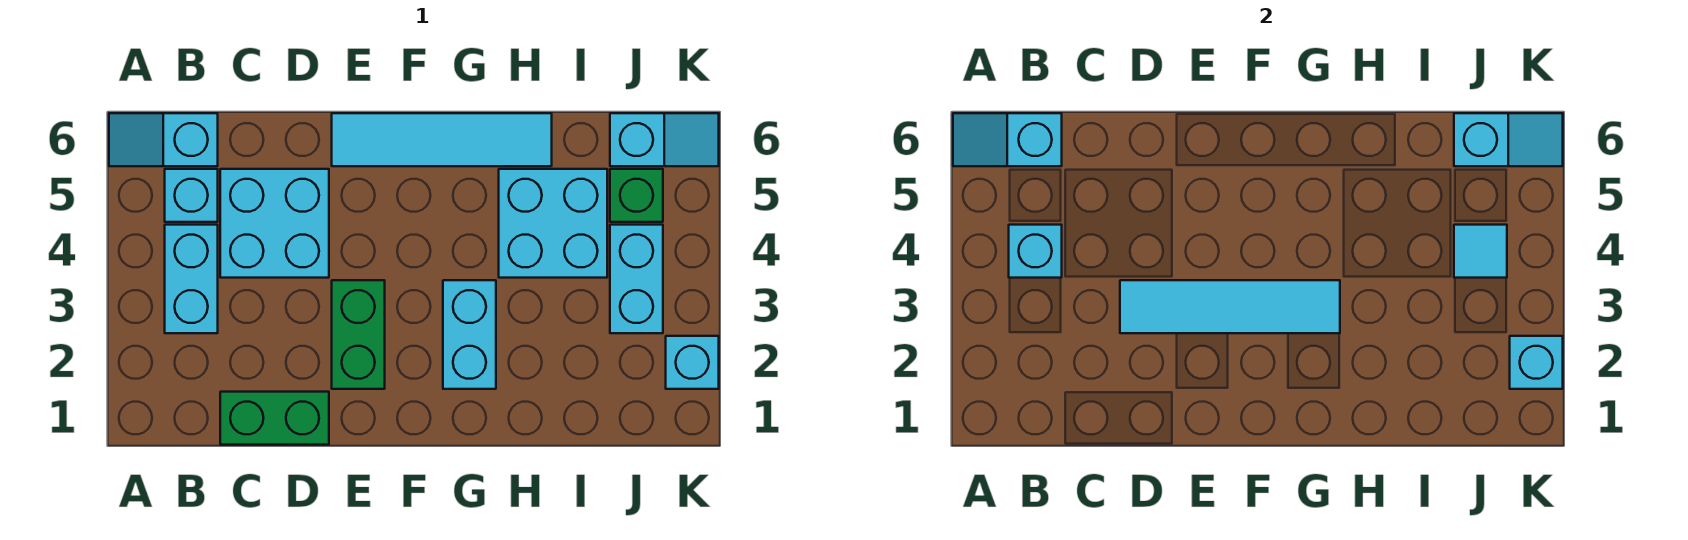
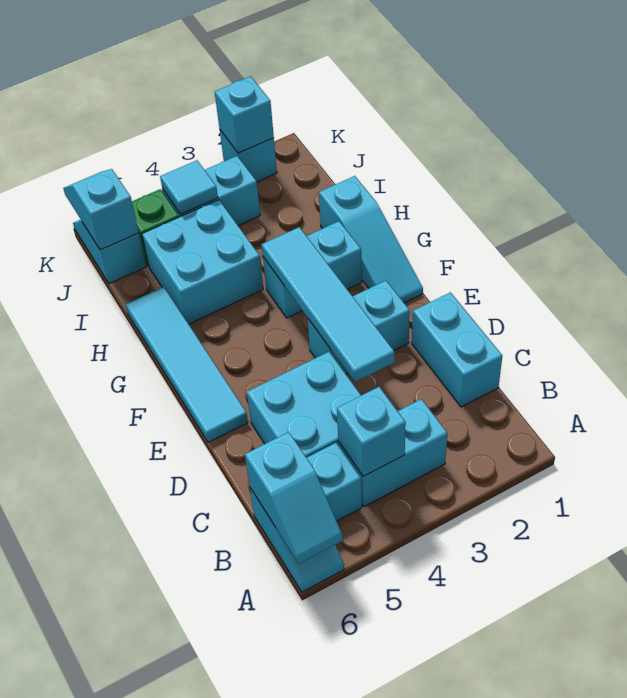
green 1x2 brick [220,392,329,445] -> cyan 1x2 brick [412,292,502,407]
green 1x2 brick [332,280,385,389] -> cyan 1x2 brick [308,281,410,374]
none -> cyan 1x3 slope [319,176,423,303]

